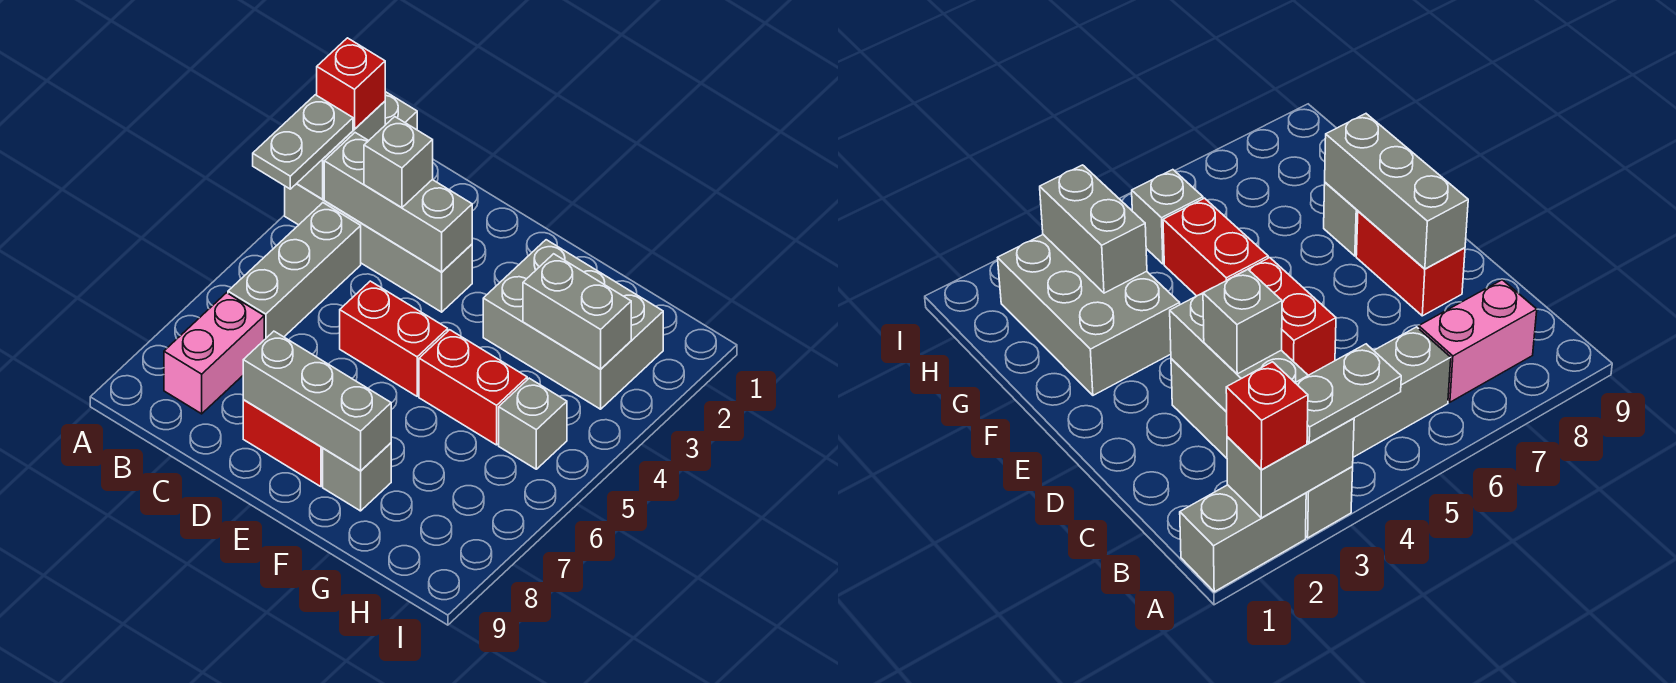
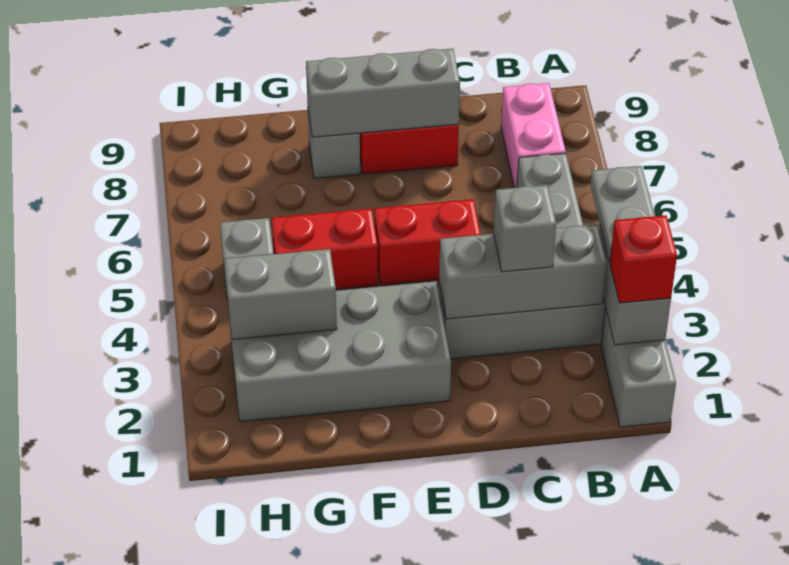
grey 2x3 brick [483,240,663,409] -> grey 2x4 brick [229,281,451,422]

